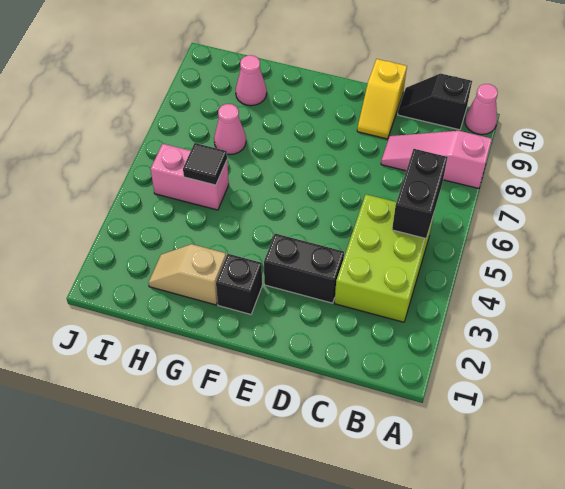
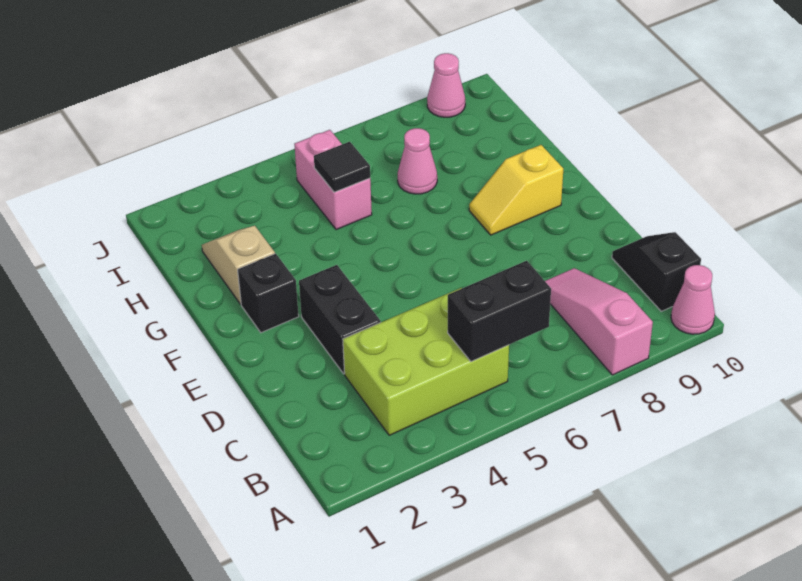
yellow 1x2 slope [357,59,407,139] -> yellow 1x2 slope moved to [469,145,563,235]
pink 1x1 cone [236,55,267,106] -> pink 1x1 cone moved to [427,53,465,117]

